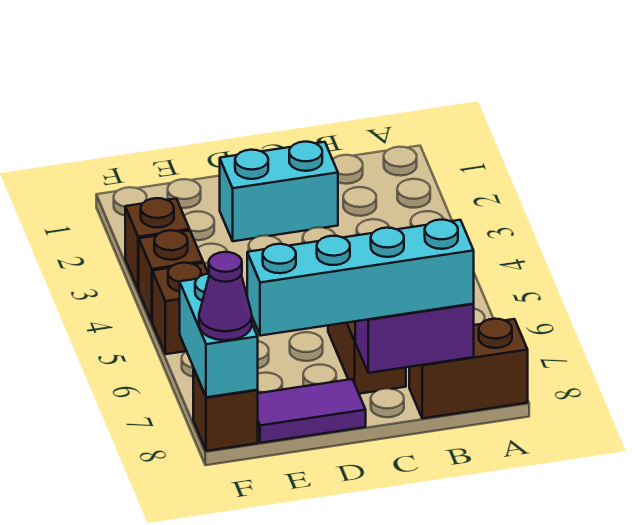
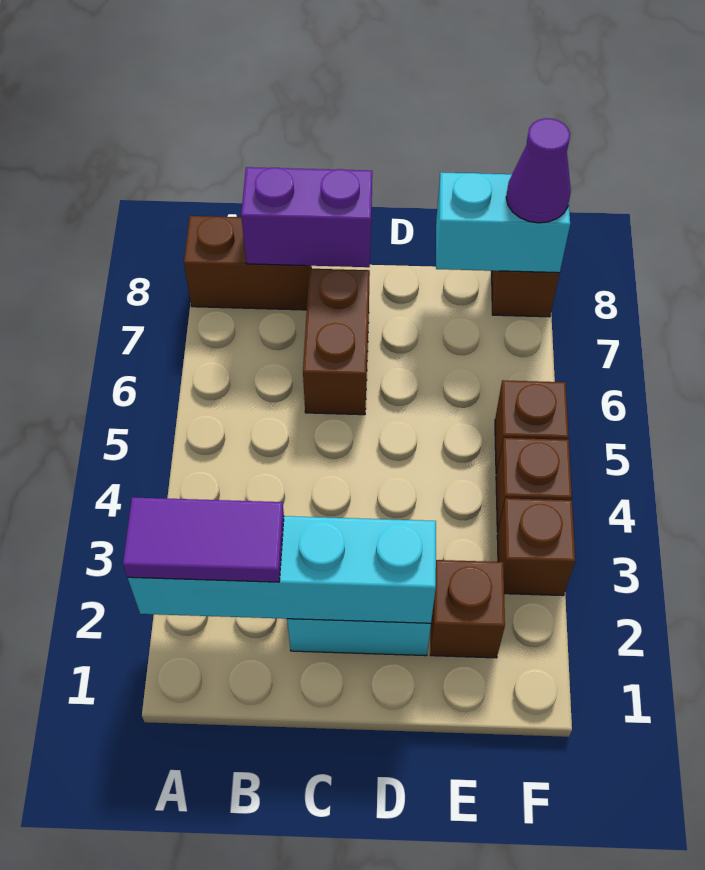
cyan 1x4 brick [247,220,474,336] -> cyan 1x4 brick moved to [128,516,436,623]
purple 1x2 tile [258,379,366,443] -> purple 1x2 tile moved to [123,497,284,582]
none -> brown 1x1 brick [430,560,505,658]
cyan 1x2 brick [180,274,258,397] -> cyan 1x2 brick turned to [436,172,570,273]

